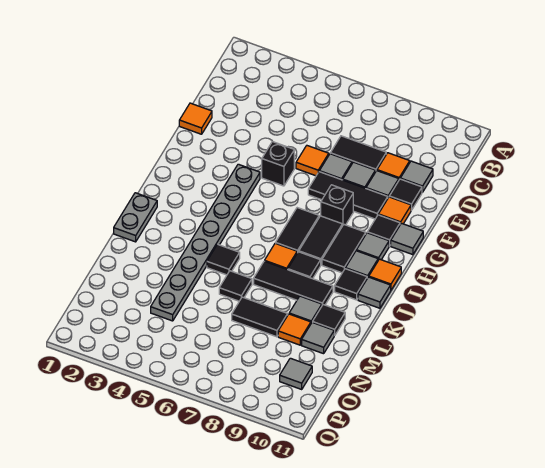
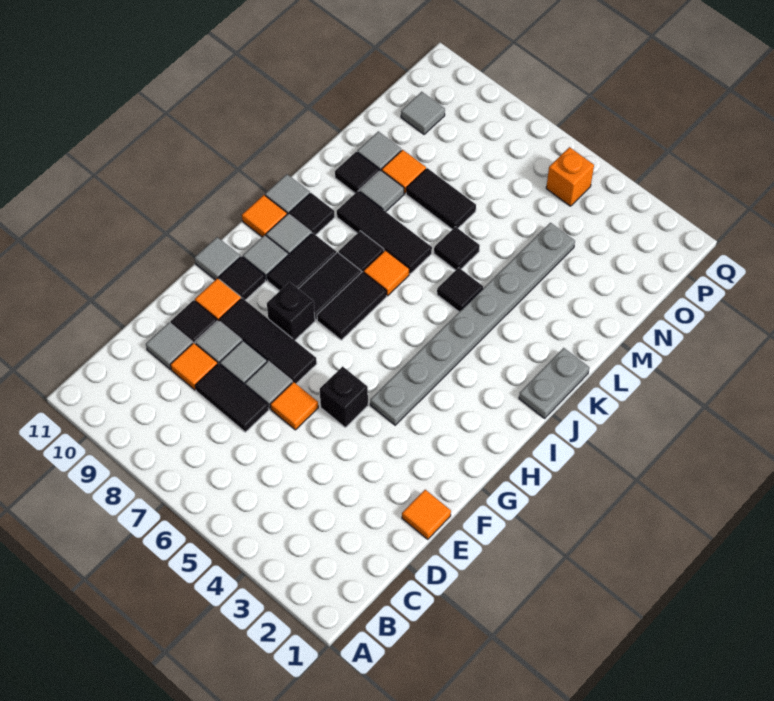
none -> orange 1x1 brick [546,147,594,206]

